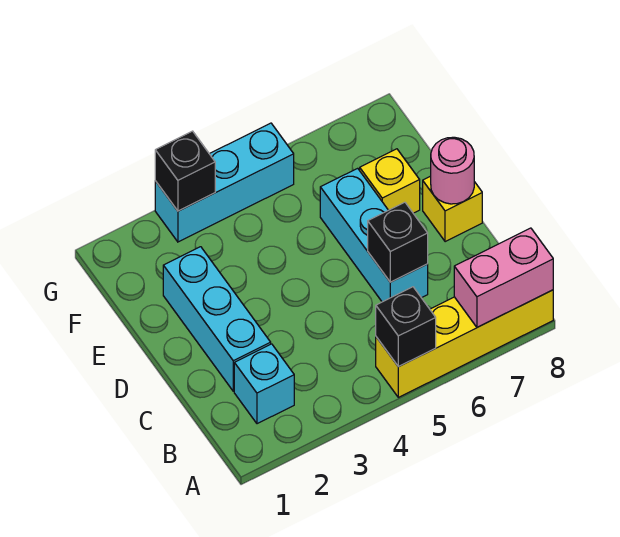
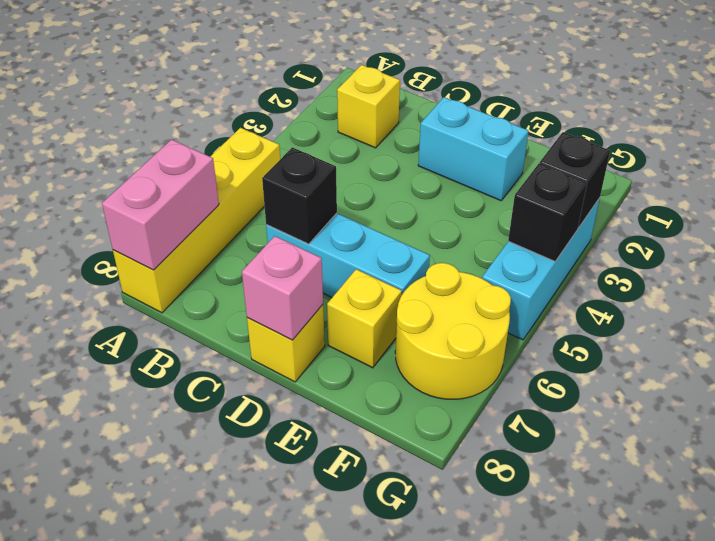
black 1x1 brick [376,287,436,367] -> black 1x1 brick moved to [508,164,587,261]
cyan 1x1 brick [234,344,294,424] -> yellow 1x1 brick [337,65,400,148]
cyan 1x3 brick [163,247,271,391] -> cyan 1x2 brick [418,97,529,201]
pink 1x1 round brick [431,137,474,204] -> pink 1x1 brick [242,236,323,340]
none -> yellow 2x2 round brick [395,263,511,399]

